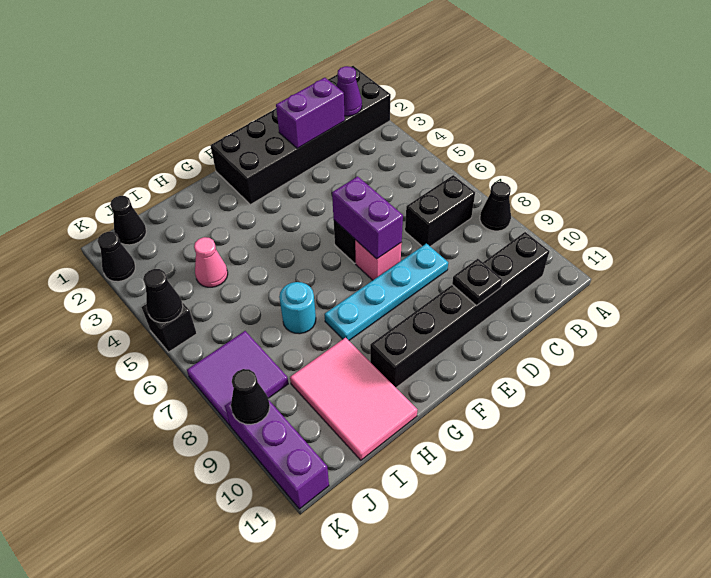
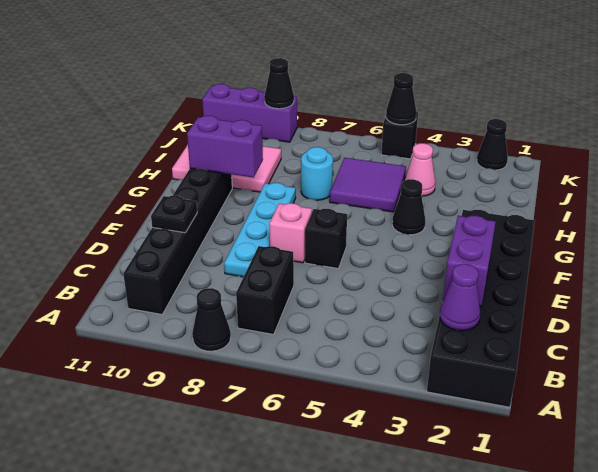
purple 1x2 brick [332,176,403,259] -> purple 1x2 brick moved to [187,116,263,178]
black 1x1 cone [110,196,146,245] -> black 1x1 cone moved to [392,179,425,235]
purple 2x2 tile [187,331,288,425] -> purple 2x2 tile moved to [330,158,406,212]

